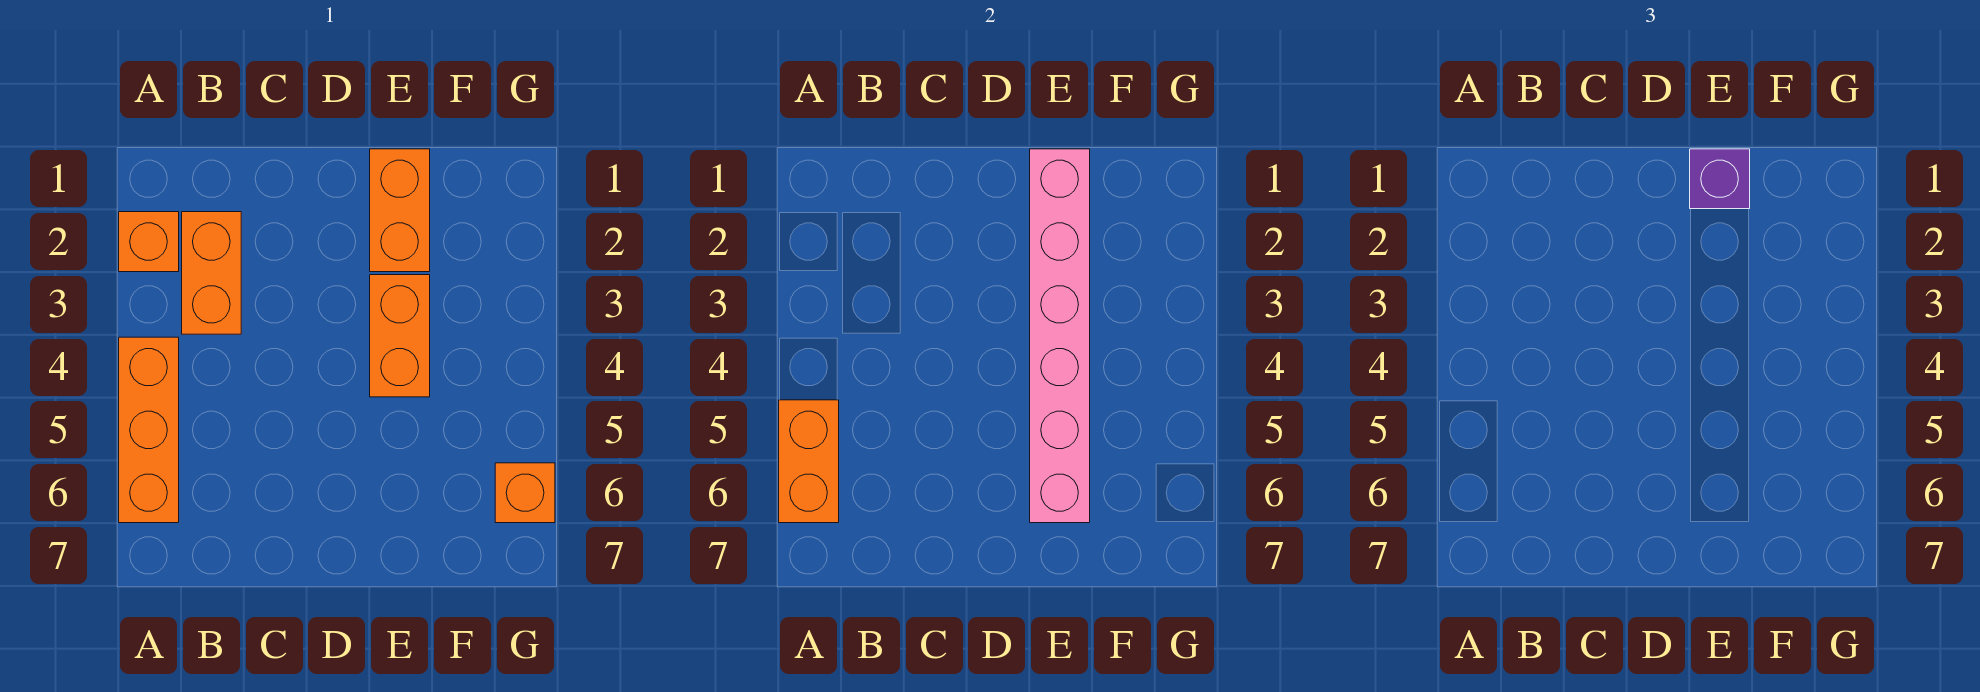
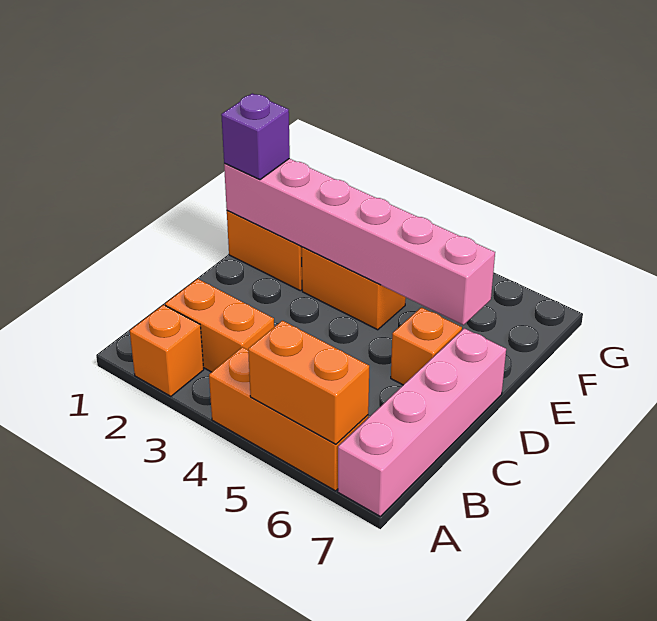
none -> pink 1x4 brick [338,328,506,516]
orange 1x1 brick [495,463,555,523] -> orange 1x1 brick moved to [391,307,462,385]

